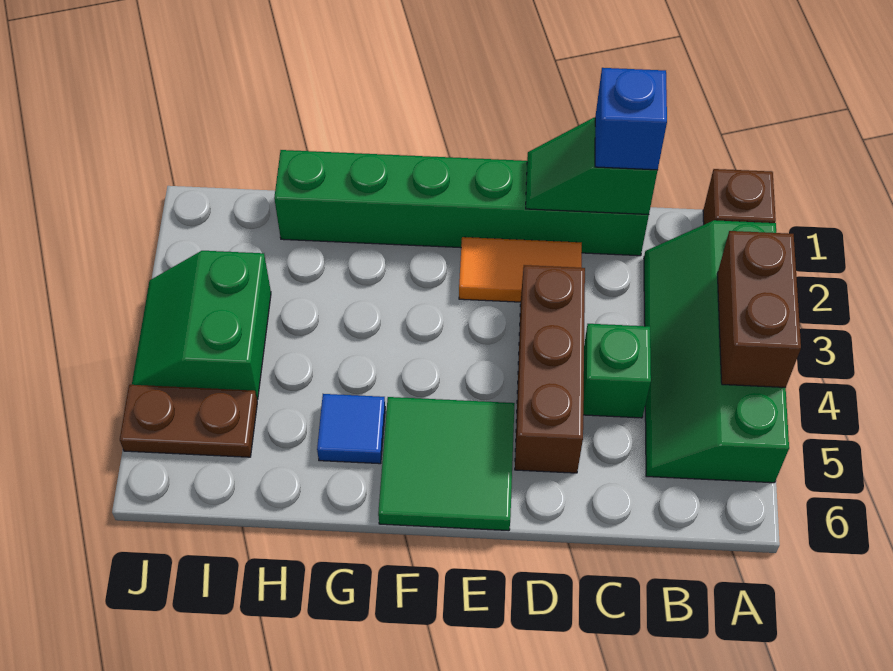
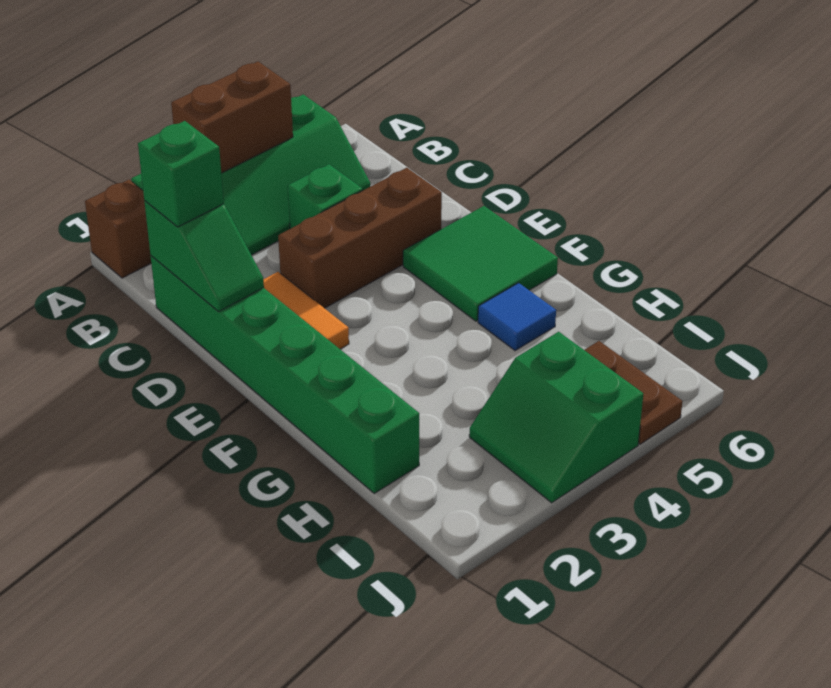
blue 1x1 brick [595,68,667,170] -> green 1x1 brick [138,121,224,227]
green 2x2 slope [132,251,271,400] -> green 2x2 slope turned to [469,332,643,503]

